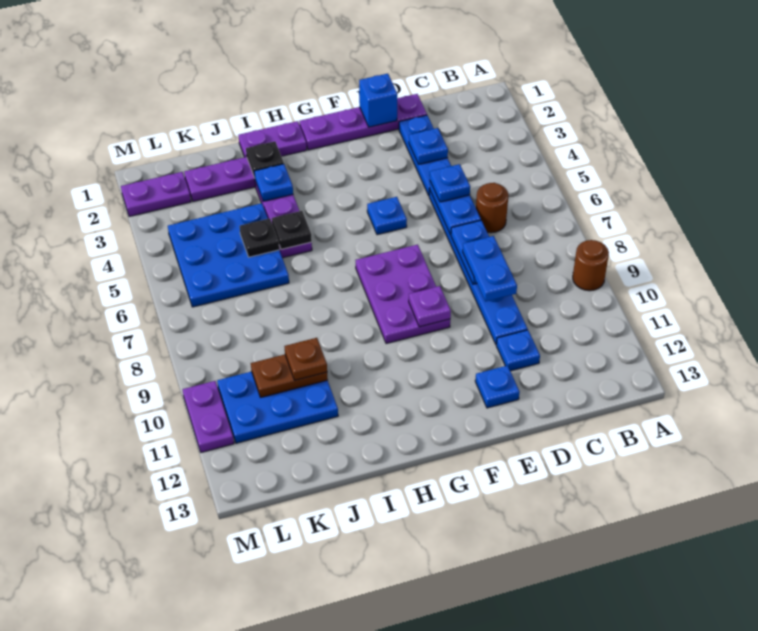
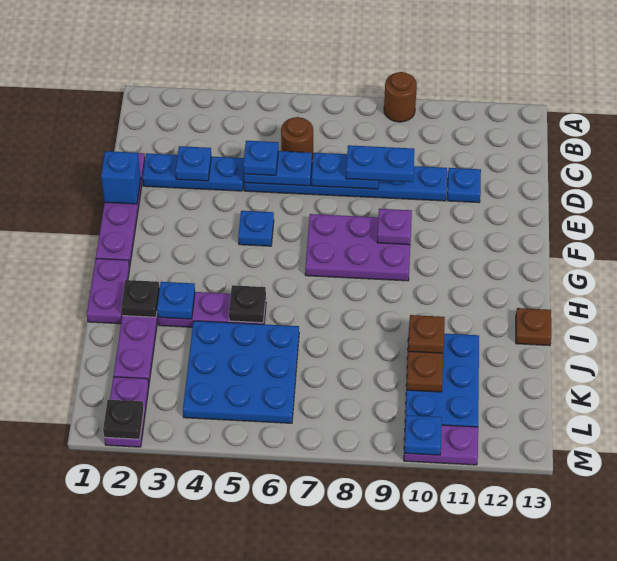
blue 1x1 plate [475,365,520,408] -> blue 1x1 plate moved to [404,415,442,455]
none -> brown 1x1 plate [516,308,551,346]
black 1x1 plate [240,218,279,257] -> black 1x1 plate moved to [103,400,144,439]

